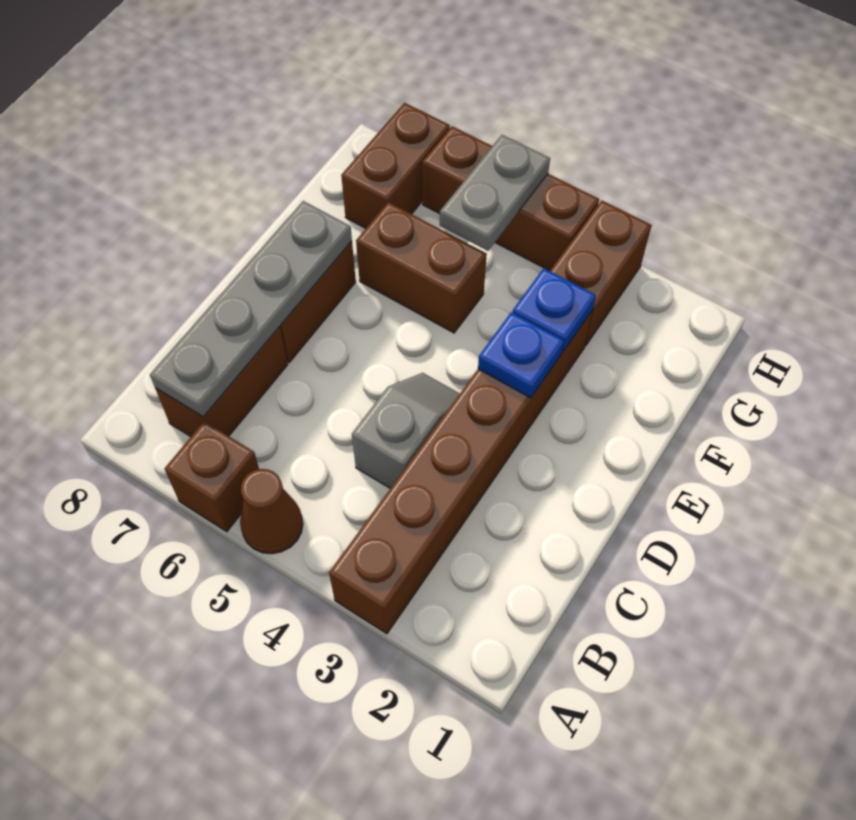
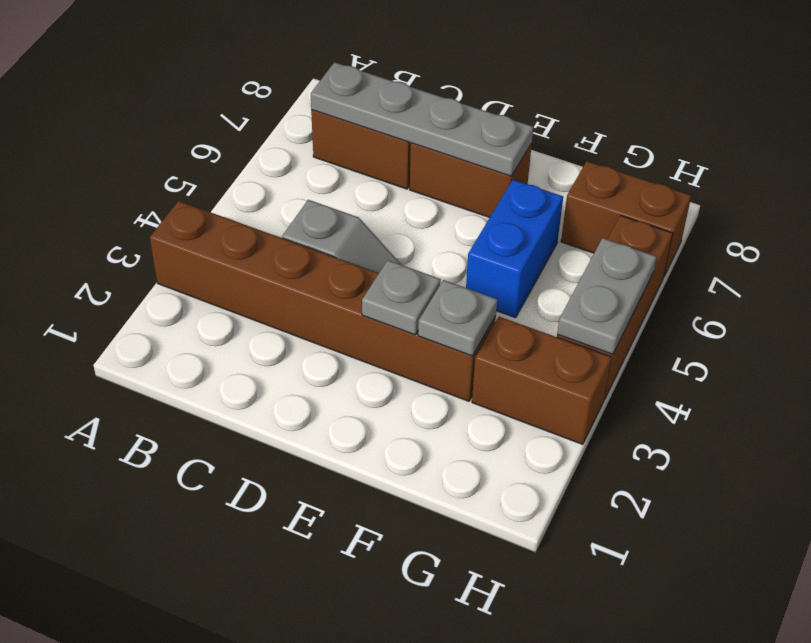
brown 1x1 cone [240,469,303,554] -> none
brown 1x1 brick [164,421,259,532] -> none
blue 1x1 plate [478,312,564,398] -> grey 1x1 plate [362,260,441,335]
blue 1x1 plate [512,268,596,351] -> grey 1x1 plate [418,280,497,356]
brown 1x2 brick [356,202,487,333] -> blue 1x2 brick [466,180,563,318]
grey 1x2 plate [440,135,550,251] -> grey 1x2 plate turned to [557,238,657,354]

